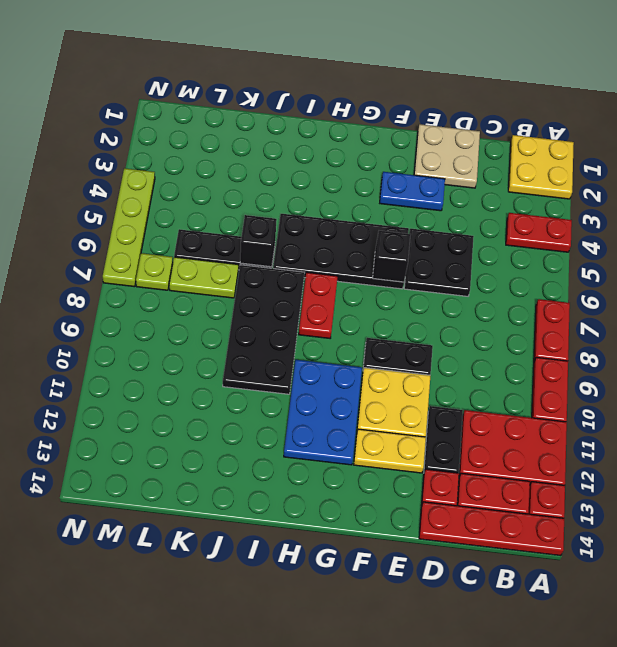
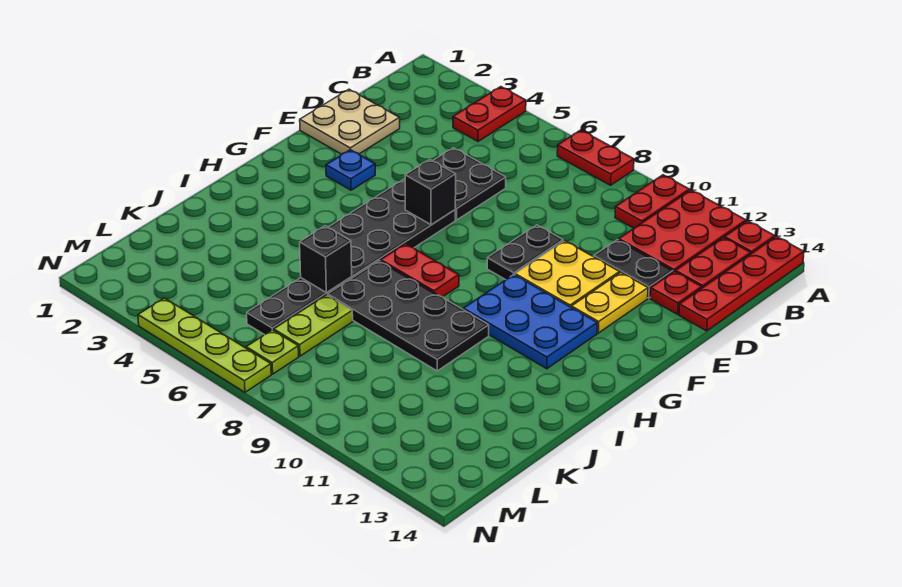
yellow 2x2 plate [508,135,574,199] -> none
red 1x2 plate [532,357,568,422] -> red 1x2 plate turned to [615,175,690,228]
blue 1x2 plate [380,172,445,211] -> blue 1x1 plate [326,150,375,190]

